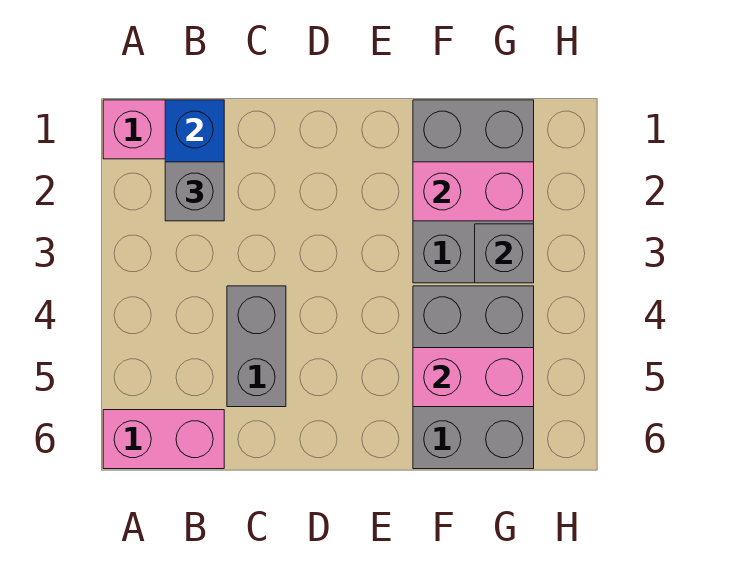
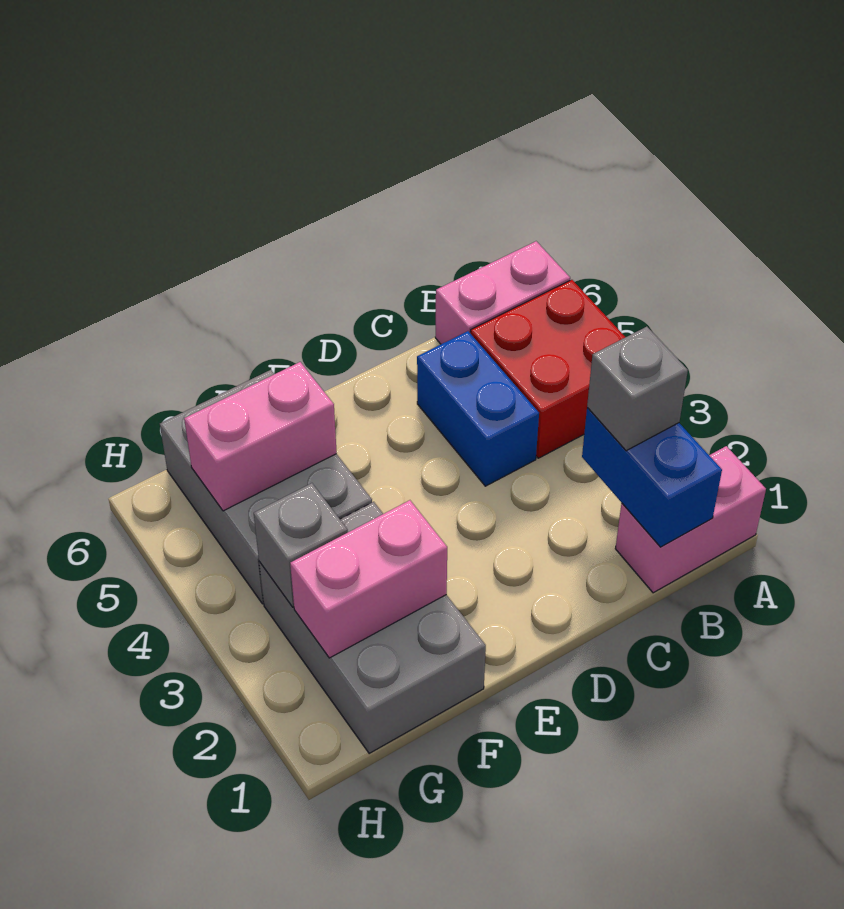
none -> red 2x2 brick [471,280,625,458]
grey 1x2 brick [227,286,286,407] -> blue 1x2 brick [417,331,539,486]

